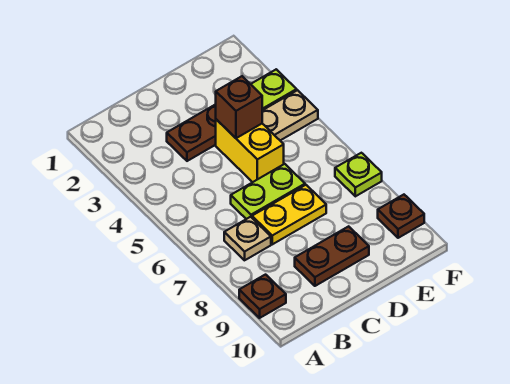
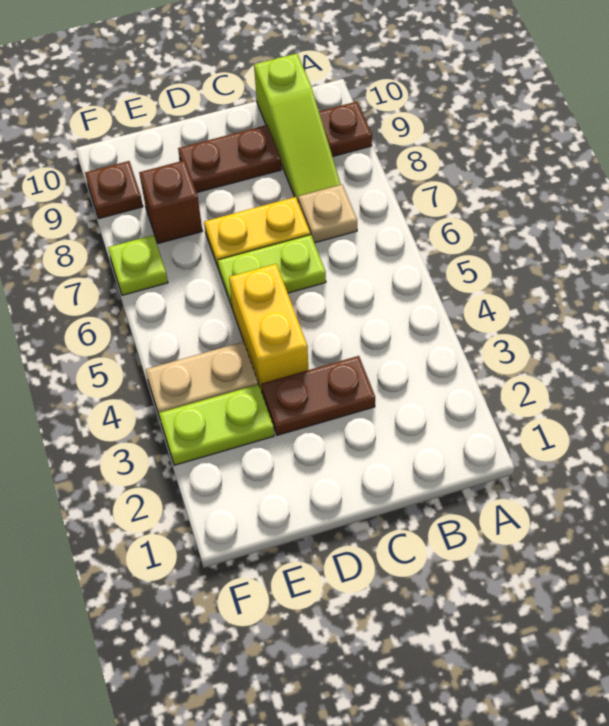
none -> lime 1x3 slope [254,54,341,200]
brown 1x1 brick [216,76,262,138] -> brown 1x1 brick moved to [139,160,202,243]

